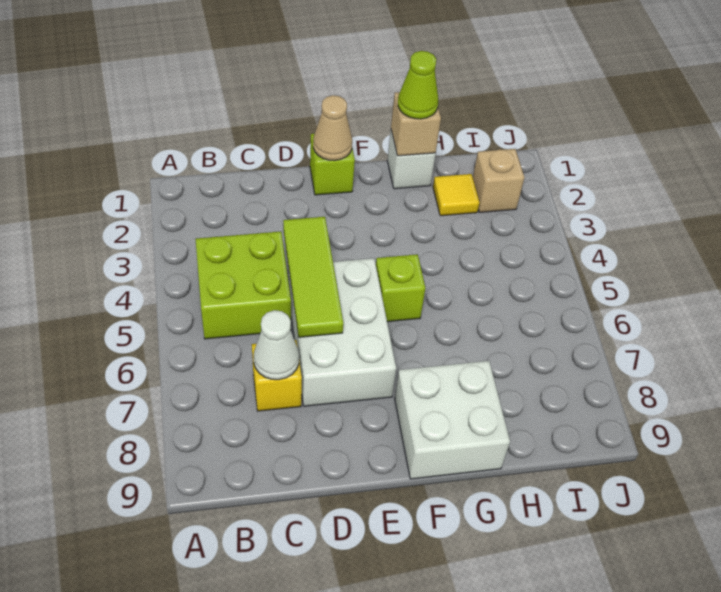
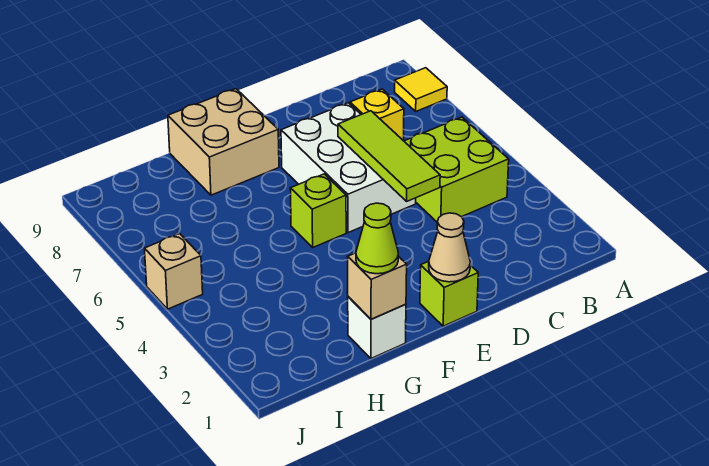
white 1x1 cone [254,310,299,380] -> none
white 2x2 brick [395,361,510,479] -> tan 2x2 brick [168,89,279,195]
yellow 1x1 tile [433,174,480,216] -> yellow 1x1 tile moved to [395,68,447,111]
tan 1x1 brick [473,149,524,212] -> tan 1x1 brick moved to [144,234,203,309]

